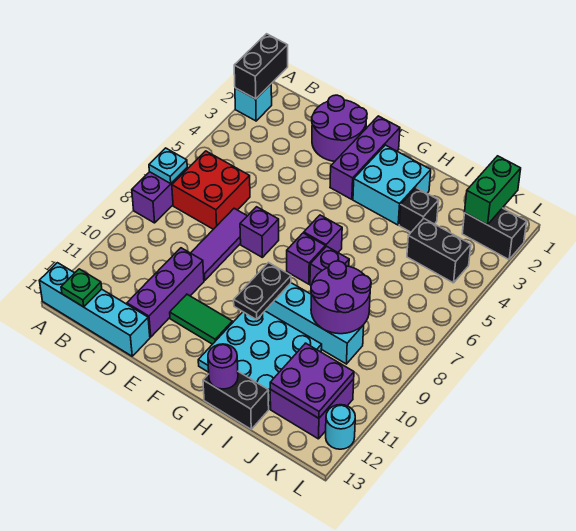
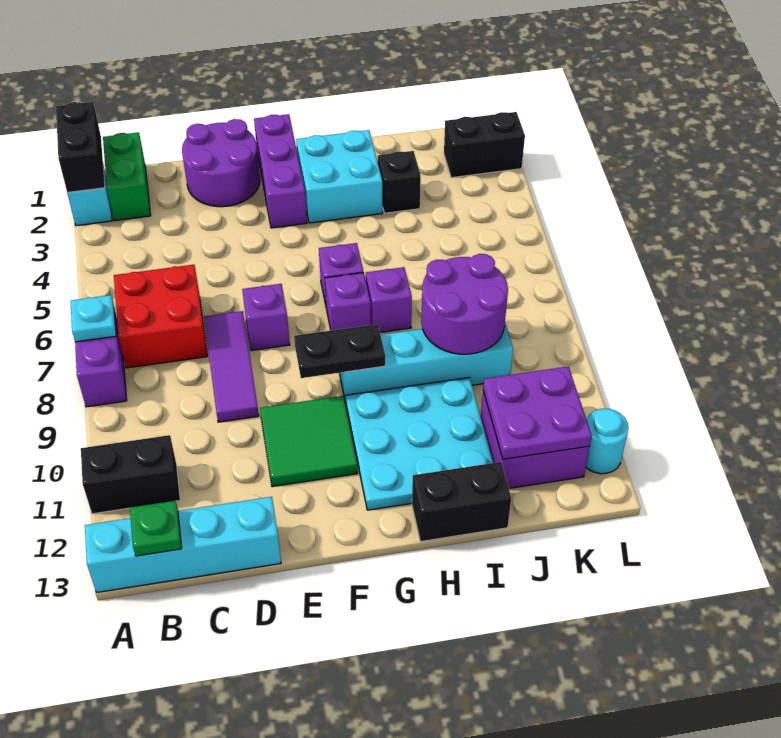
purple 1x3 brick [127,248,204,337] -> none
green 1x2 tile [170,294,232,344] -> green 2x2 tile [260,396,358,487]
black 1x2 plate [234,263,291,320] -> black 1x2 plate turned to [294,324,385,378]
purple 1x1 round brick [208,344,238,389] -> none
black 1x2 brick [407,219,471,283] -> black 1x2 brick moved to [81,435,180,514]
green 1x2 brick [465,156,521,225] -> green 1x2 brick moved to [103,132,151,221]

